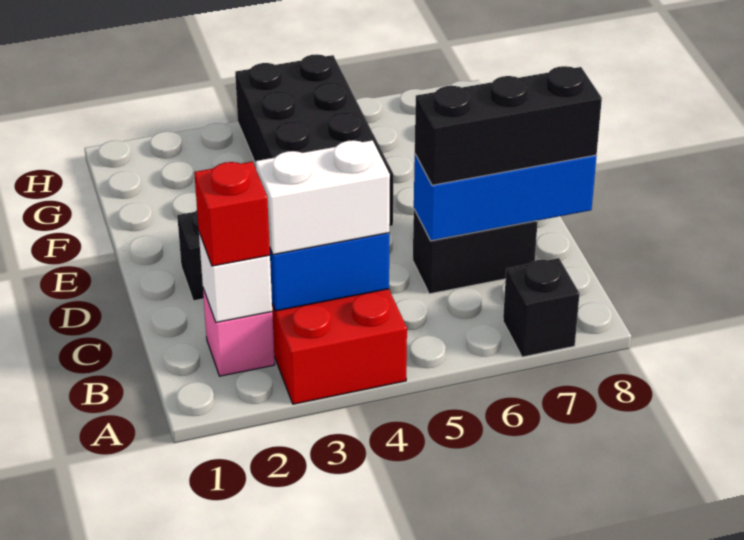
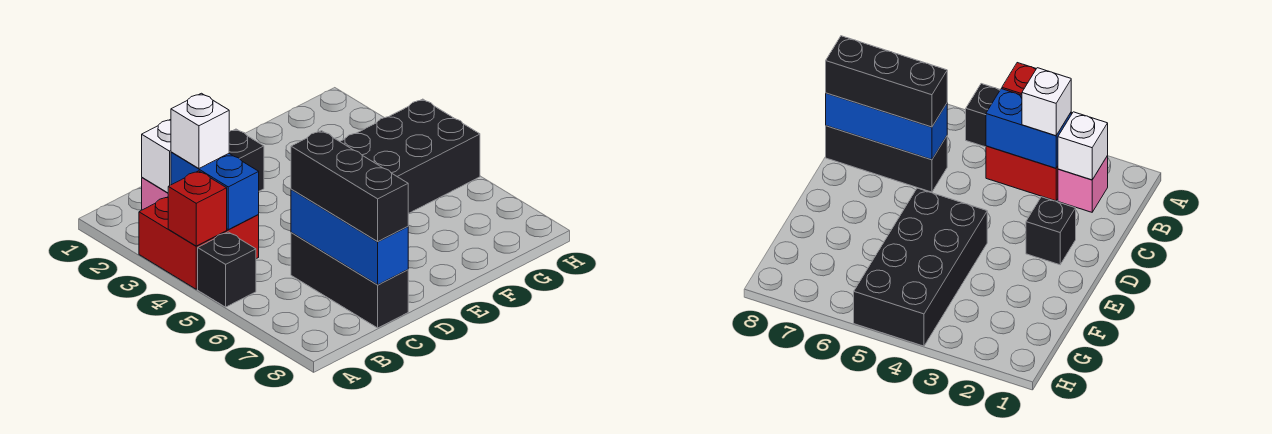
black 1x1 brick [503,258,580,357] -> black 1x1 brick moved to [198,232,256,307]
red 1x1 brick [194,162,270,266] -> red 1x1 brick moved to [168,171,227,246]
white 1x2 brick [256,140,390,255] -> white 1x1 brick [171,93,229,168]
black 1x2 brick [413,210,538,294] -> black 1x3 brick [291,233,408,328]

